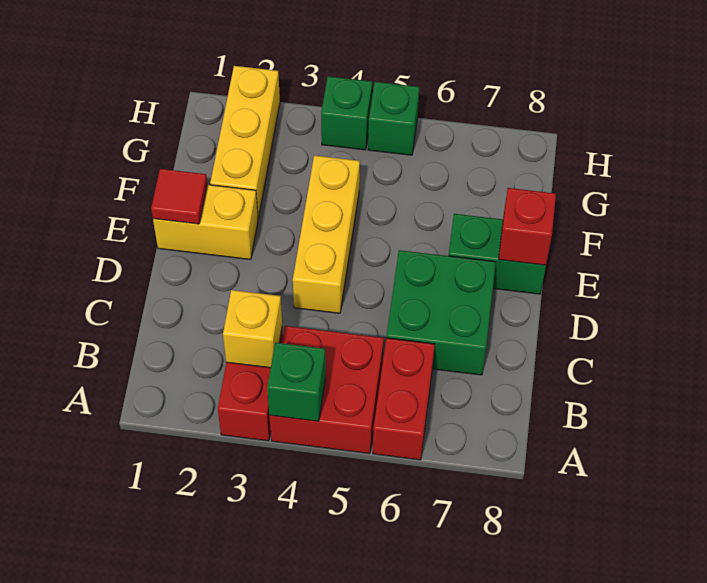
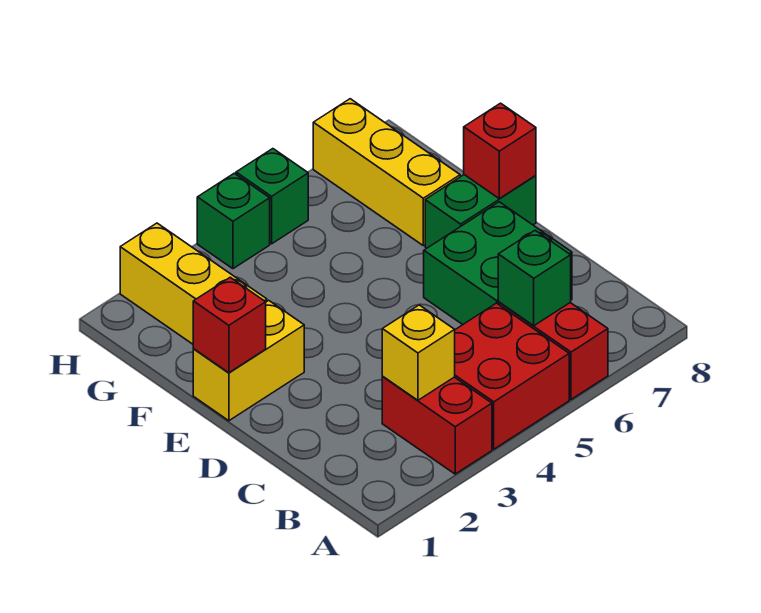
green 1x1 brick [267,343,326,421] -> green 1x1 brick moved to [498,230,571,326]
yellow 1x3 brick [293,155,360,313] -> yellow 1x3 brick moved to [313,99,460,246]
red 1x1 tile [151,169,207,224] -> red 1x1 brick [193,277,266,373]

